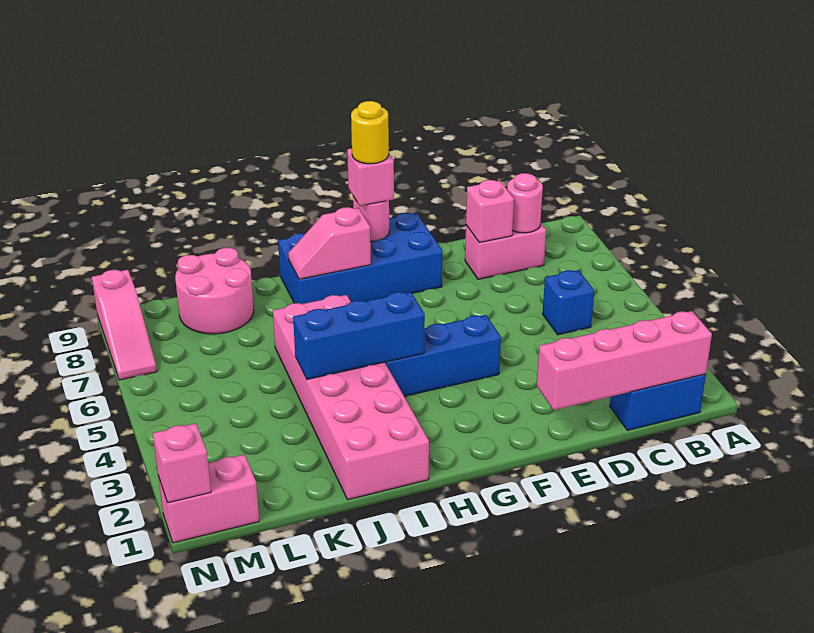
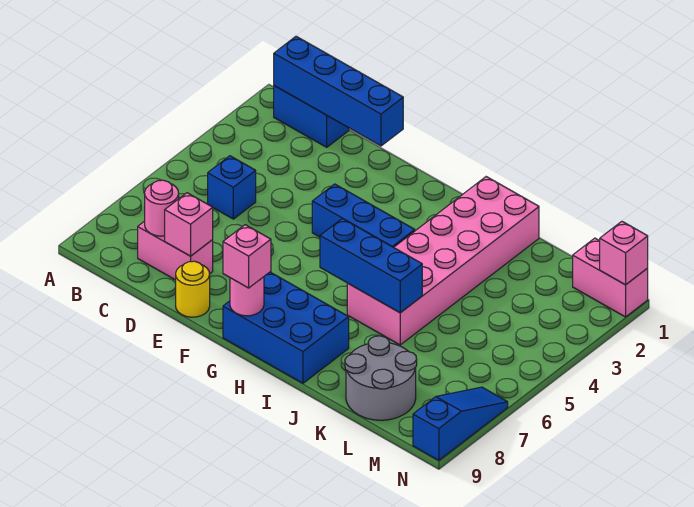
pink 1x4 brick [537,311,712,410] -> blue 1x4 brick [274,36,403,146]
blue 2x4 brick [278,213,442,304] -> blue 2x3 brick [223,272,349,383]
yellow 1x1 round brick [351,101,389,164] -> yellow 1x1 round brick moved to [176,261,210,317]
blue 1x3 brick [293,292,425,379] -> blue 1x3 brick moved to [320,219,422,313]
pink 1x2 slope [288,207,371,279] -> none
pink 2x2 round brick [175,248,254,334] -> grey 2x2 round brick [345,336,417,420]
pink 1x3 slope [92,270,157,380] -> blue 1x3 slope [413,387,508,460]

